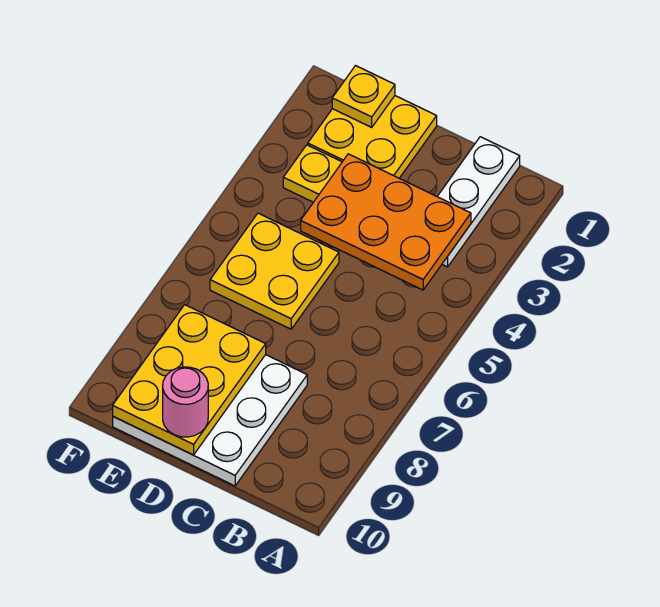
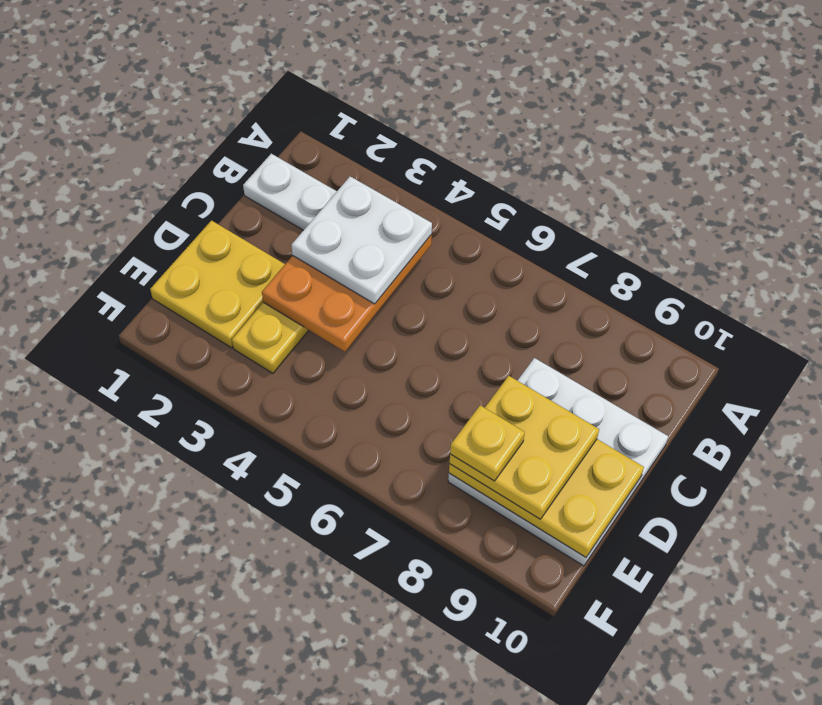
none -> white 2x2 plate [292,176,432,304]
yellow 2x2 plate [210,213,339,329] -> yellow 2x2 plate moved to [450,376,599,519]
pink 1x1 round brick [163,367,208,437] -> none
yellow 1x1 plate [332,66,395,127] -> yellow 1x1 plate moved to [450,405,525,481]

